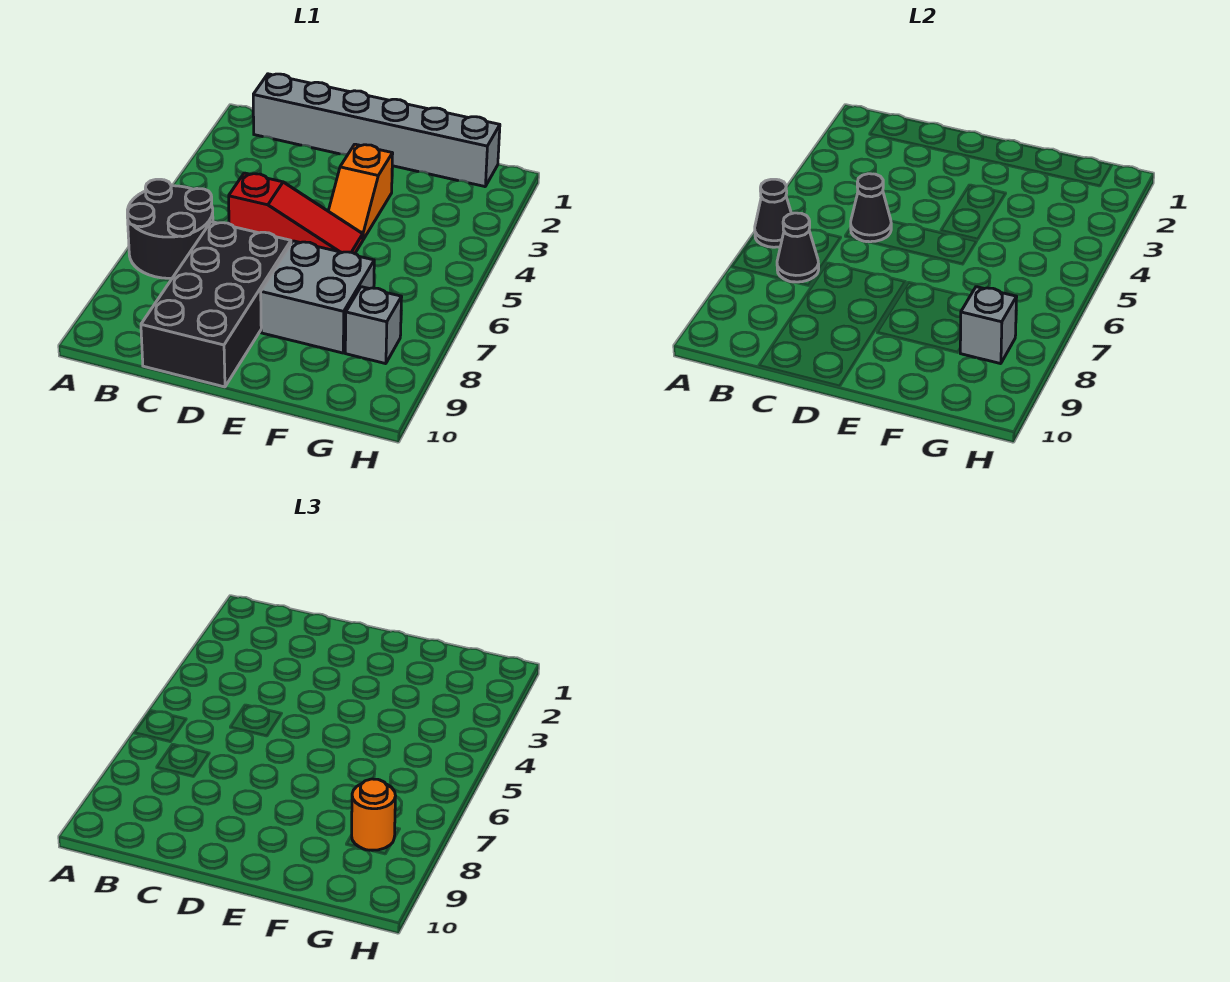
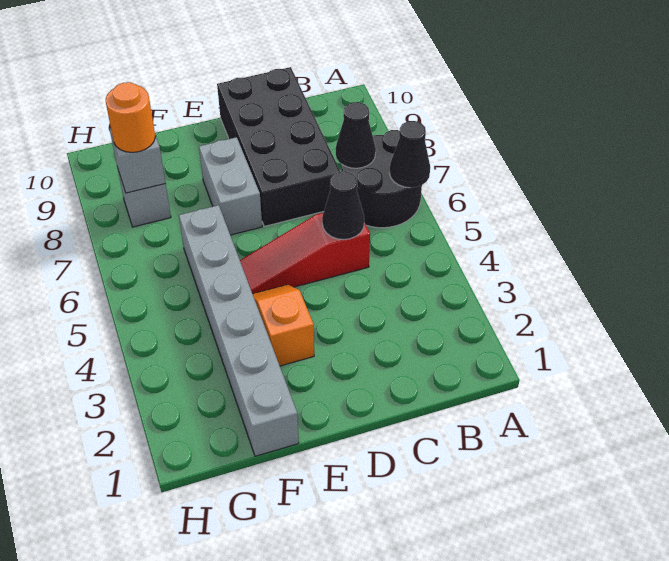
grey 1x6 brick [253,74,500,187] -> grey 1x6 brick turned to [179,205,299,456]
grey 2x2 brick [261,241,374,353] -> grey 1x2 brick [199,137,262,235]

